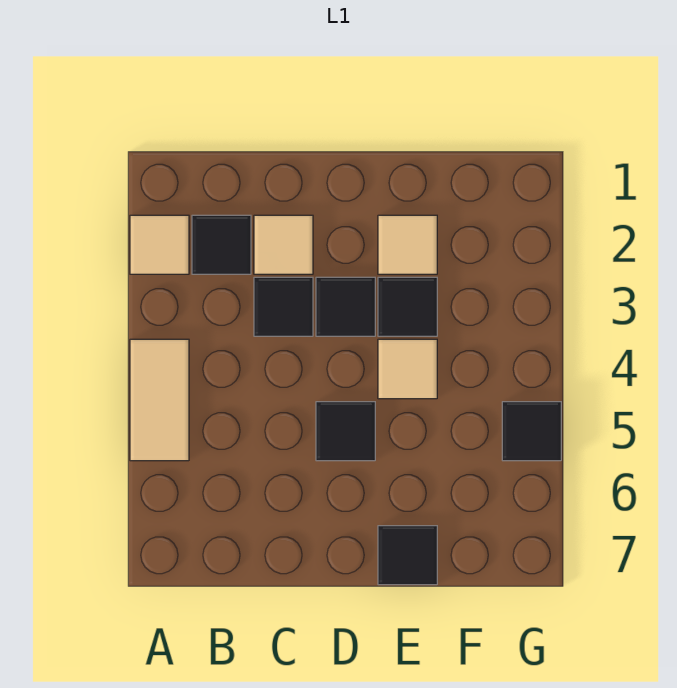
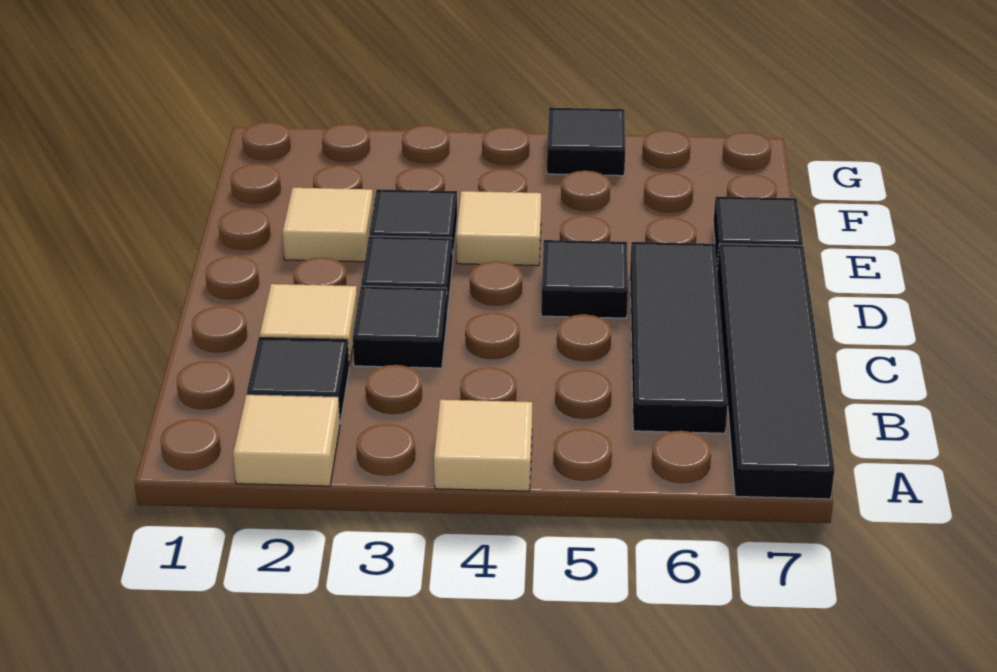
tan 1x2 tile [130,339,189,461] -> tan 1x1 tile [434,400,533,491]
none -> black 1x4 tile [717,244,835,499]
none -> black 1x3 tile [630,242,728,433]

